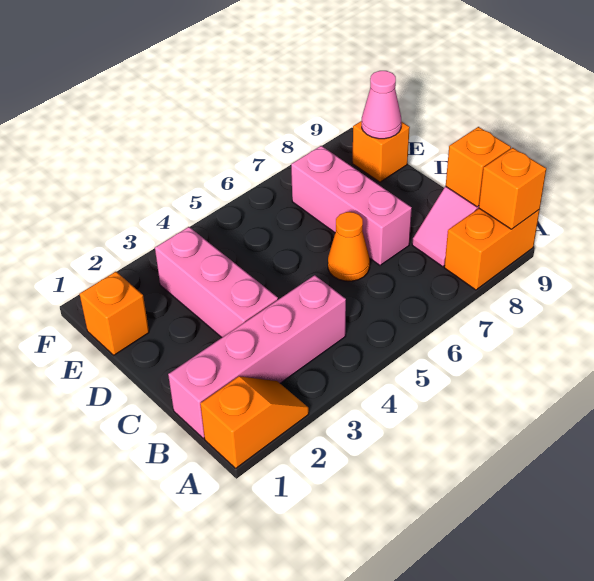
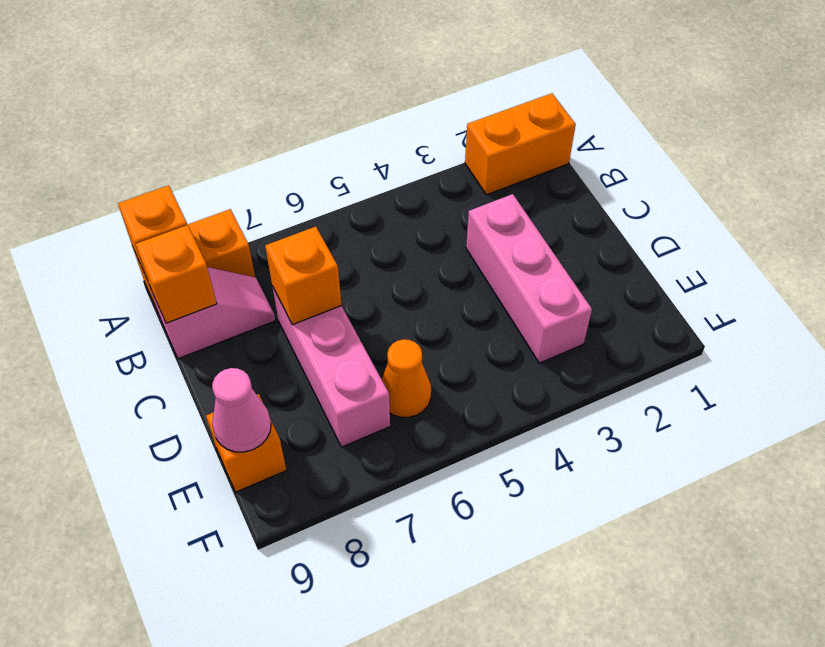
orange 1x2 slope [200,376,309,468] -> orange 1x2 brick [465,93,576,195]
pink 1x4 brick [168,275,346,438] -> none
orange 1x1 cone [328,212,370,281] -> orange 1x1 cone moved to [382,339,431,417]
orange 1x1 brick [80,272,149,355] -> orange 1x1 brick moved to [265,227,342,325]

